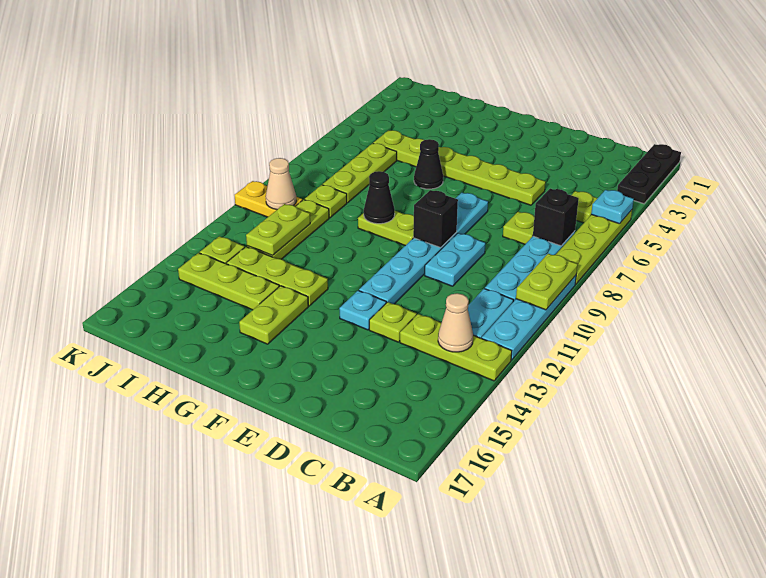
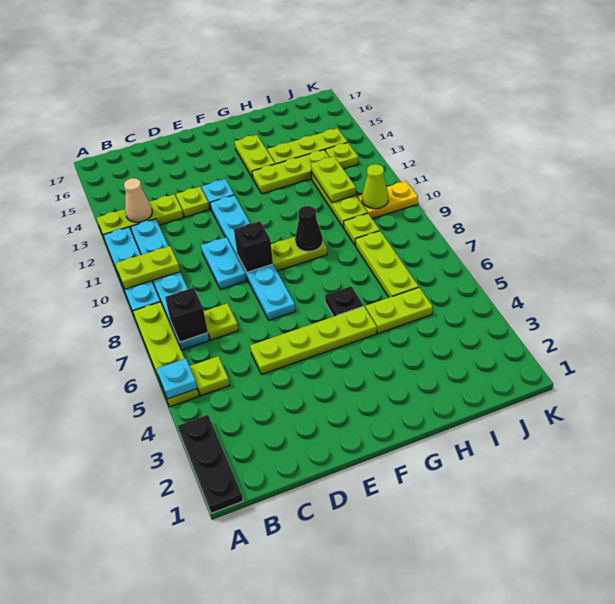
lime 1x2 plate [516,254,578,310] -> lime 1x2 plate turned to [115,246,180,289]
black 1x1 cone [414,139,443,189] -> black 1x1 plate [325,286,364,316]
tan 1x1 cone [266,158,296,210] -> lime 1x1 cone [362,164,388,209]

